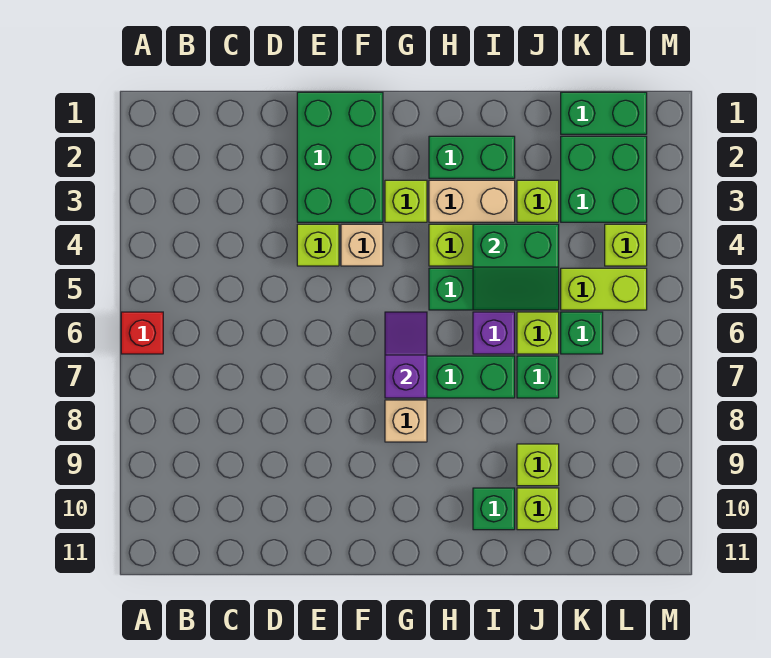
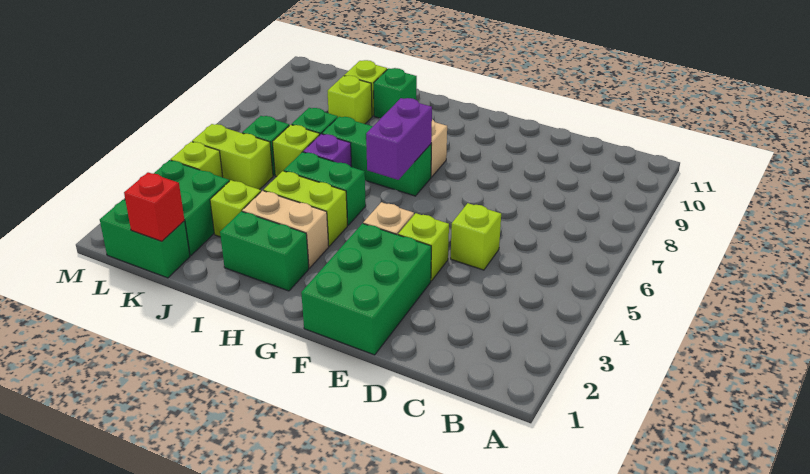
red 1x1 brick [121,312,163,354] -> red 1x1 brick moved to [124,172,185,241]
lime 1x1 brick [385,180,427,222] -> lime 1x1 brick moved to [451,203,501,270]
purple 1x2 slope [385,312,427,398] -> purple 1x2 brick [366,98,432,180]
green 2x2 slope [473,224,559,310] -> none

